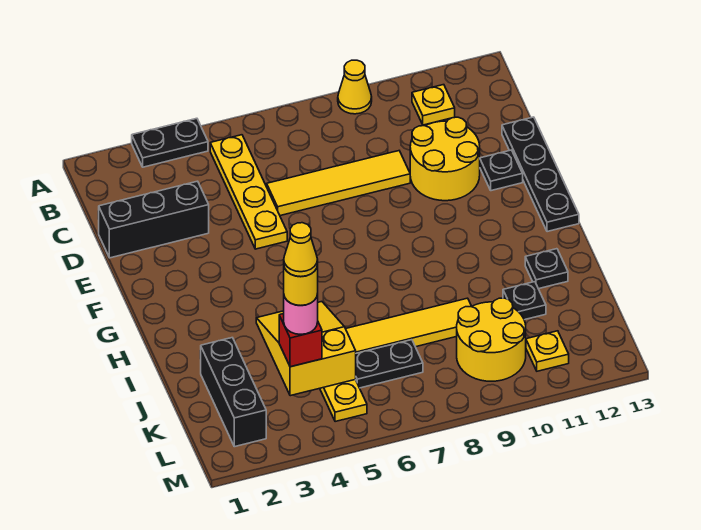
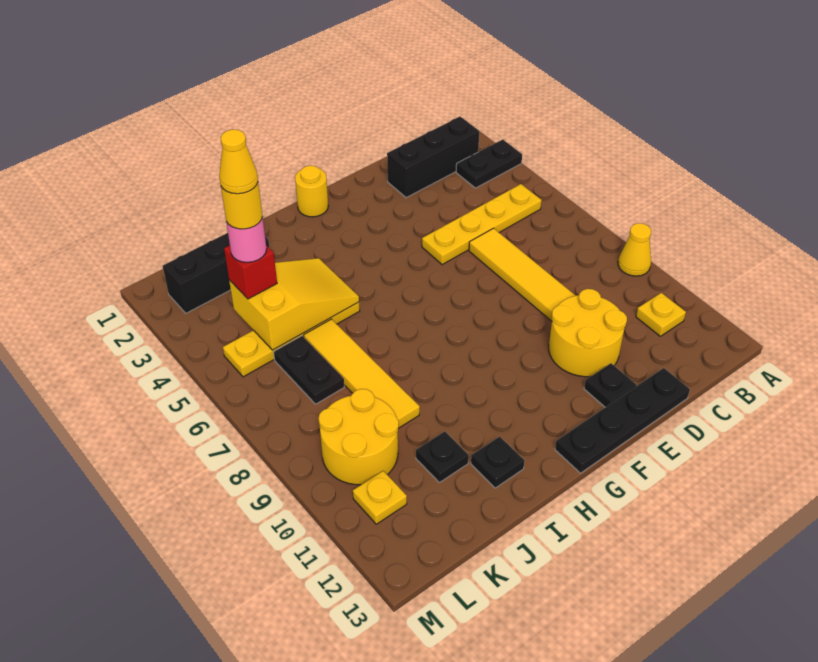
black 1x2 plate [132,118,208,167] -> black 1x2 plate turned to [456,139,522,188]
black 1x3 brick [98,181,209,258] -> black 1x3 brick turned to [387,117,479,198]
none -> yellow 1x1 round brick [295,166,328,217]

